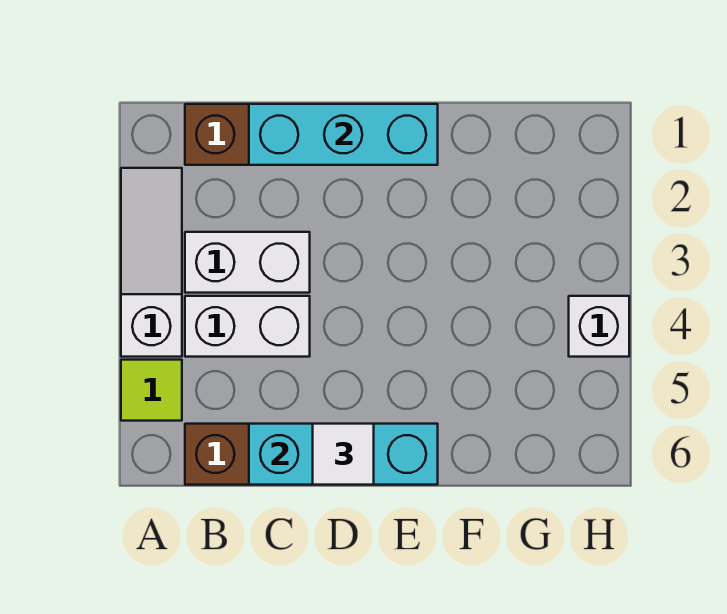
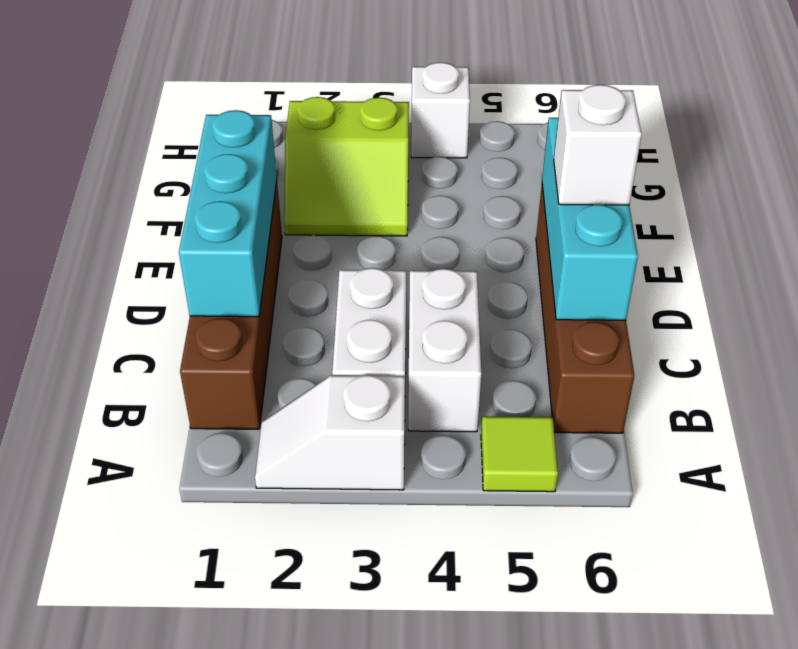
white 1x3 slope [121,168,182,357] -> white 1x2 slope [255,375,405,490]
white 1x1 tile [313,424,374,485] -> white 1x1 brick [554,85,642,205]
none -> lime 2x2 slope [284,97,409,236]

